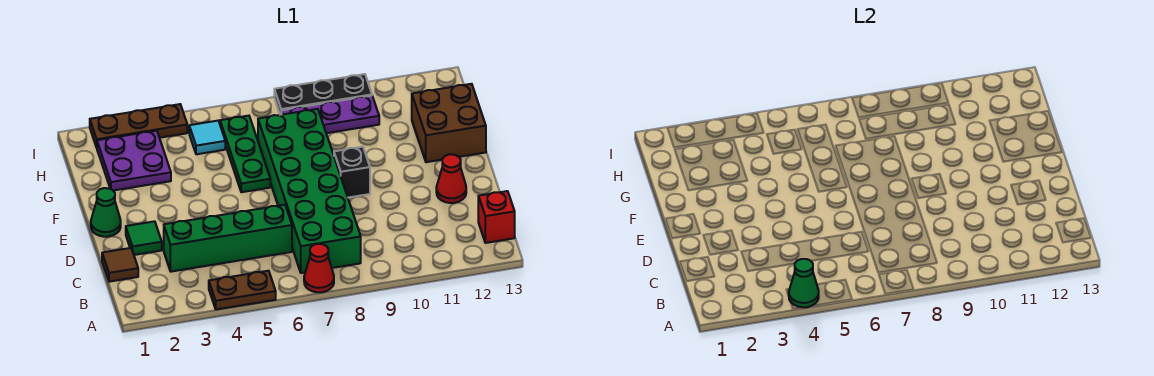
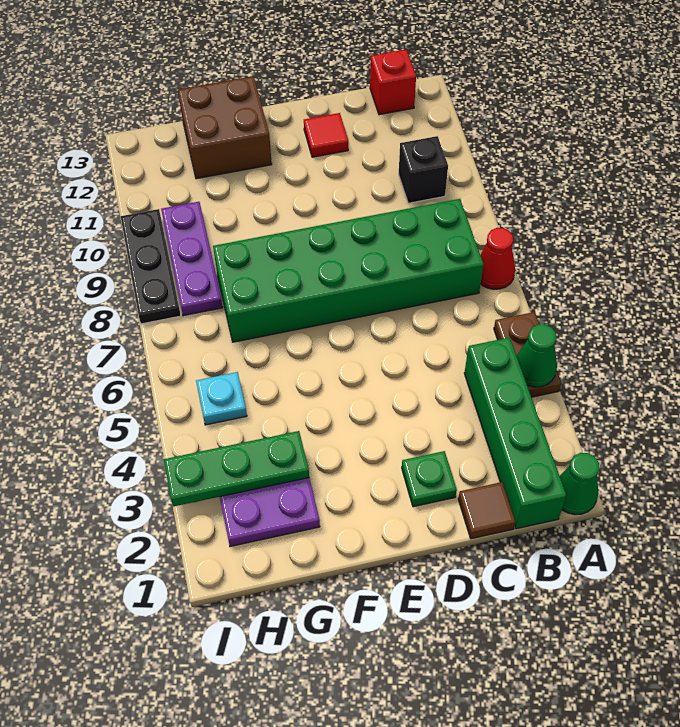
green 1x4 brick [164,205,292,272] -> green 1x4 brick moved to [464,338,566,529]
green 1x1 tile [126,221,162,255] -> green 1x1 plate [402,451,457,507]
red 1x1 cone [436,154,466,203] -> red 1x1 tile [304,113,348,157]
green 1x1 cone [91,188,121,237] -> green 1x1 cone moved to [560,453,599,515]
black 1x1 brick [334,147,370,197] -> black 1x1 brick moved to [399,136,448,203]
green 1x3 plate [220,116,270,192] -> green 1x3 plate moved to [164,431,309,507]
cyan 1x1 tile [189,121,225,154] -> cyan 1x1 plate [196,372,247,425]
brown 1x3 plate [90,104,187,148] -> none

